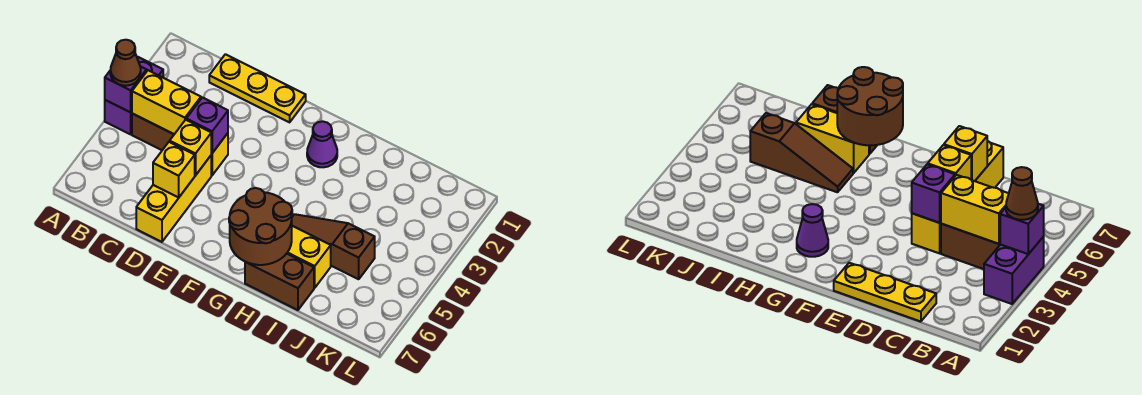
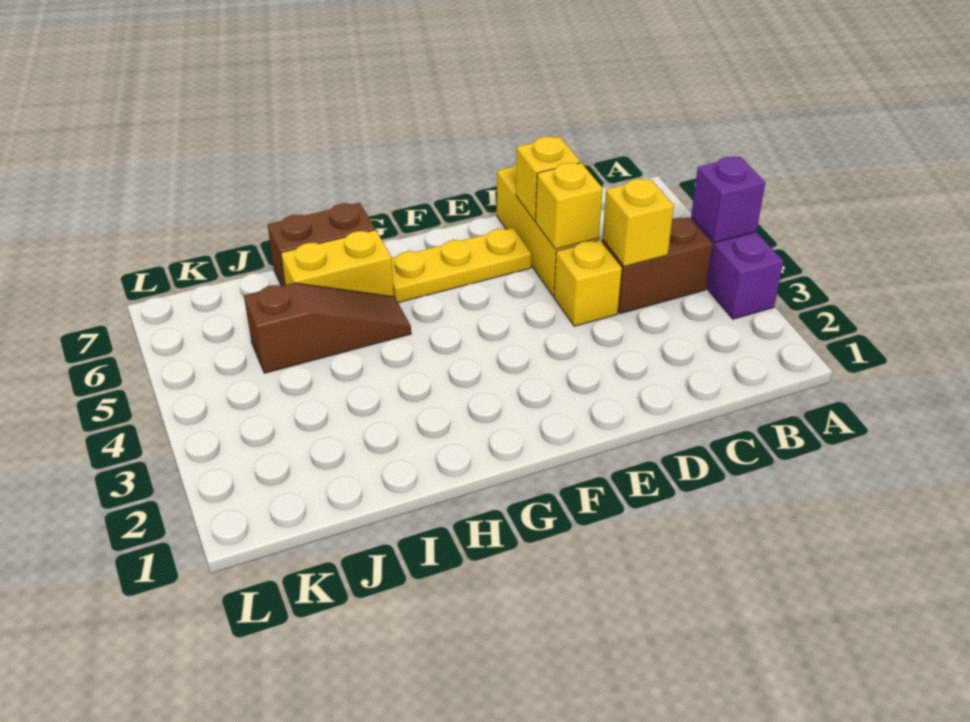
brown 1x1 cone [110,40,141,86] -> none
yellow 1x2 brick [132,70,201,134] -> yellow 1x1 brick [602,179,674,267]
yellow 1x3 plate [209,54,306,122] -> yellow 1x3 plate moved to [391,228,531,303]
purple 1x1 brick [186,97,228,153] -> none
purple 1x1 cone [307,121,337,167] -> none
brown 2x2 round brick [229,188,292,265] -> none

